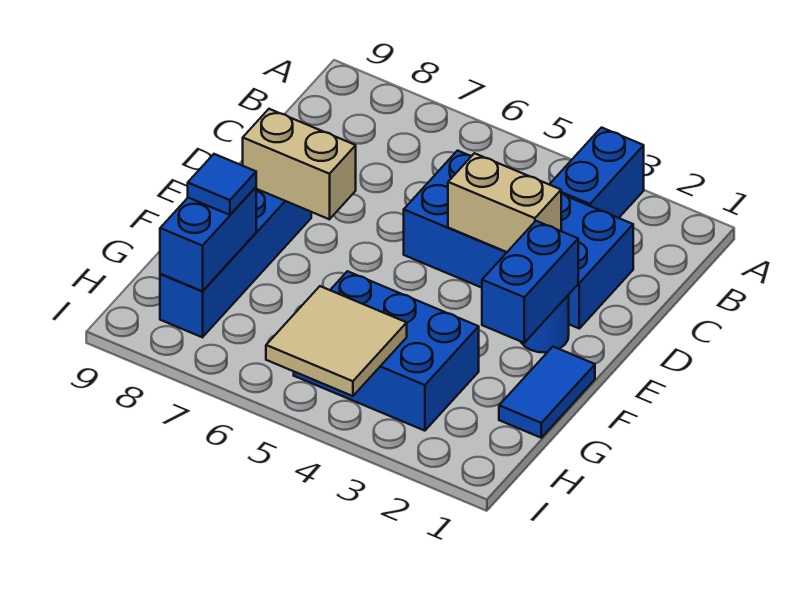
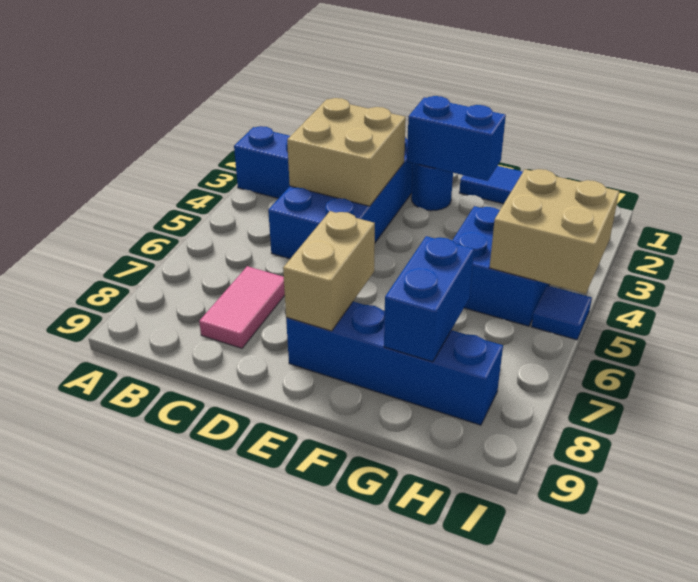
none -> pink 1x2 tile [199,266,285,348]
tan 1x2 brick [448,153,561,252] -> tan 2x2 brick [287,98,406,206]
blue 2x3 brick [294,271,479,431] -> blue 2x2 brick [452,206,549,326]
blue 1x2 brick [160,187,256,291] -> blue 1x2 brick turned to [384,236,474,362]
blue 1x1 tile [188,154,256,215] -> blue 1x1 tile moved to [531,286,592,340]
tan 2x2 tile [266,286,407,396] -> tan 2x2 brick [489,169,619,294]

